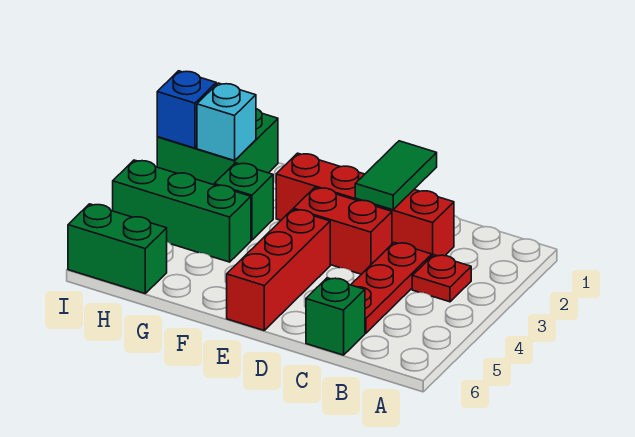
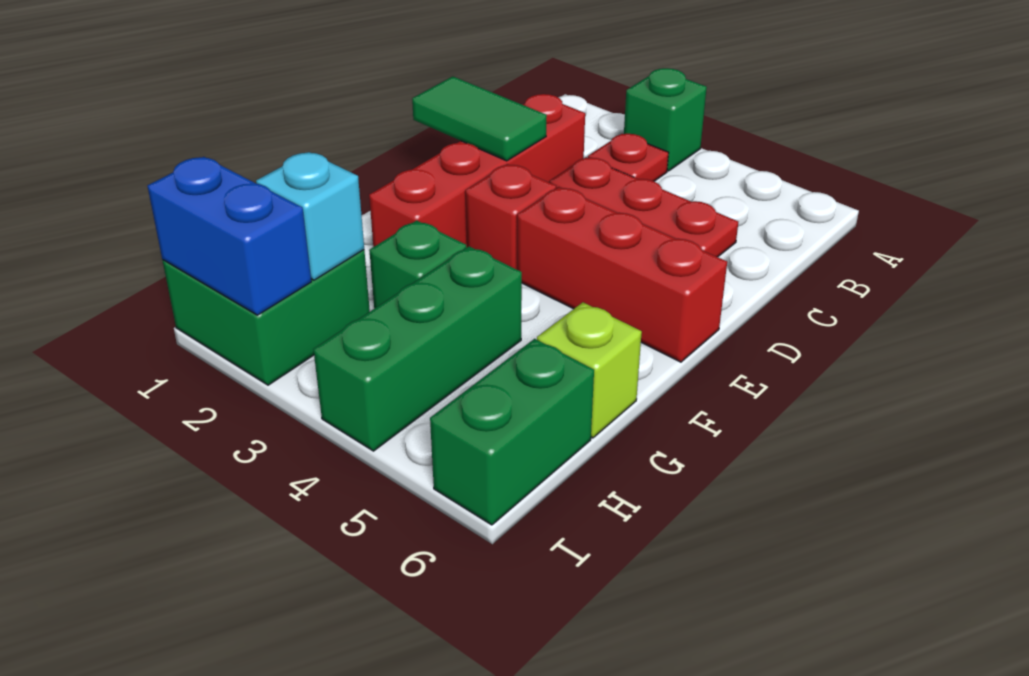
green 1x1 brick [306,278,365,355] -> green 1x1 brick moved to [624,68,707,171]
red 1x2 brick [294,188,392,274] -> red 1x1 brick [465,164,556,270]
none -> lime 1x1 brick [537,302,642,438]
blue 1x1 brick [157,71,216,148] -> blue 1x2 brick [148,157,311,315]

